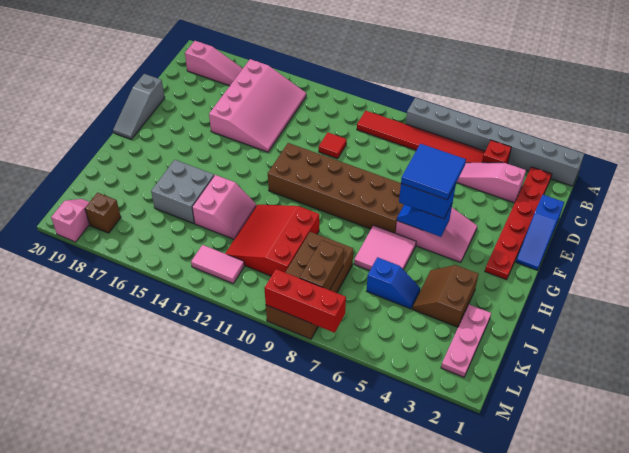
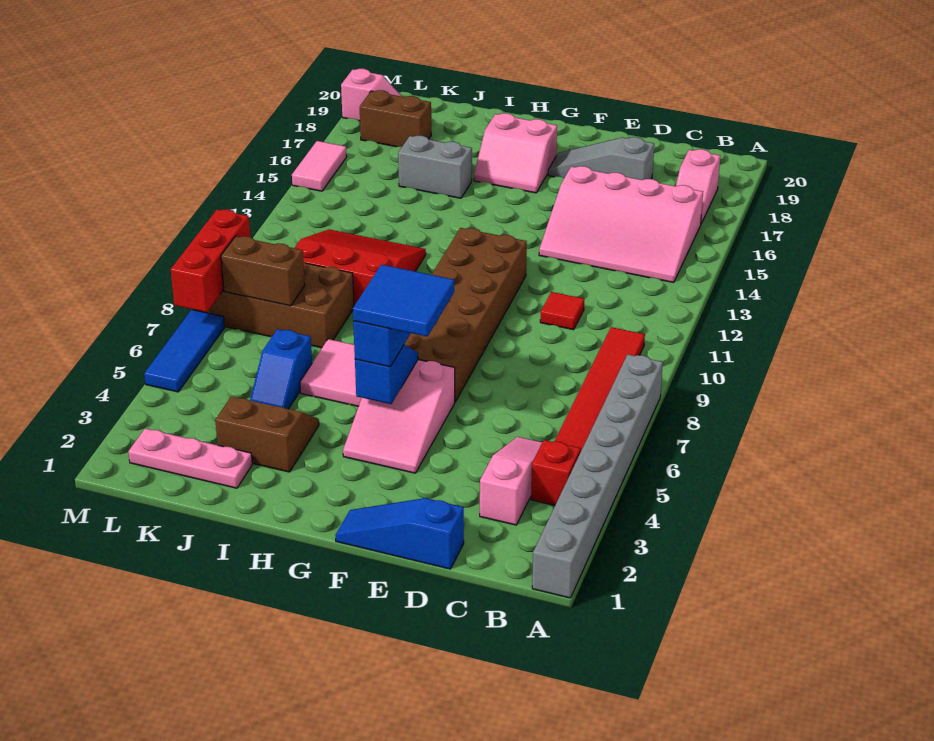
red 1x6 plate [485,167,552,280] -> none
pink 1x3 slope [185,41,243,86] -> pink 1x2 slope [676,149,720,224]
grey 1x3 slope [113,74,165,139] -> grey 1x3 slope moved to [548,137,654,180]
pink 2x2 slope [192,175,256,239] -> pink 2x2 slope moved to [474,113,557,193]
grey 2x2 brick [151,160,214,224] -> grey 1x2 brick [398,136,472,198]
pink 1x2 tile [191,245,244,283] -> pink 1x2 tile moved to [292,141,347,191]
brown 1x1 brick [85,193,121,233] -> brown 1x2 brick [360,90,431,147]
none -> blue 1x3 tile [144,309,224,392]

